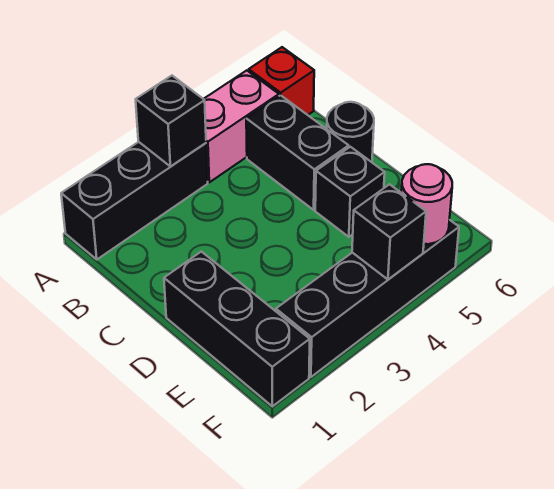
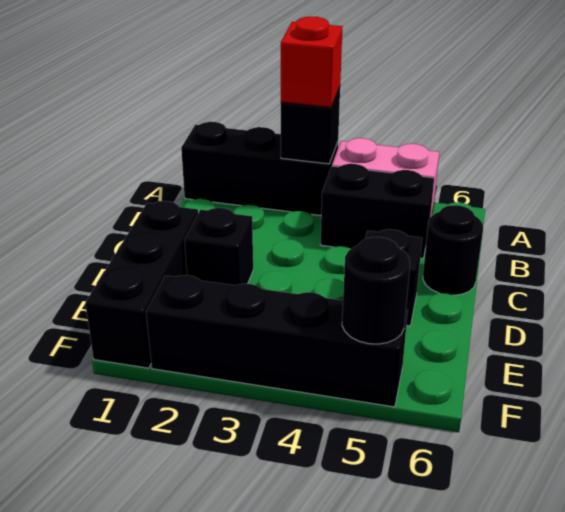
red 1x1 brick [249,47,314,115] -> red 1x1 brick moved to [281,17,342,107]
black 1x2 brick [246,95,349,210] -> black 1x2 brick turned to [320,164,434,259]
black 1x1 brick [352,184,426,279] -> black 1x1 brick moved to [184,208,253,285]
pink 1x1 round brick [401,164,452,244] -> black 1x1 round brick [342,237,410,344]

